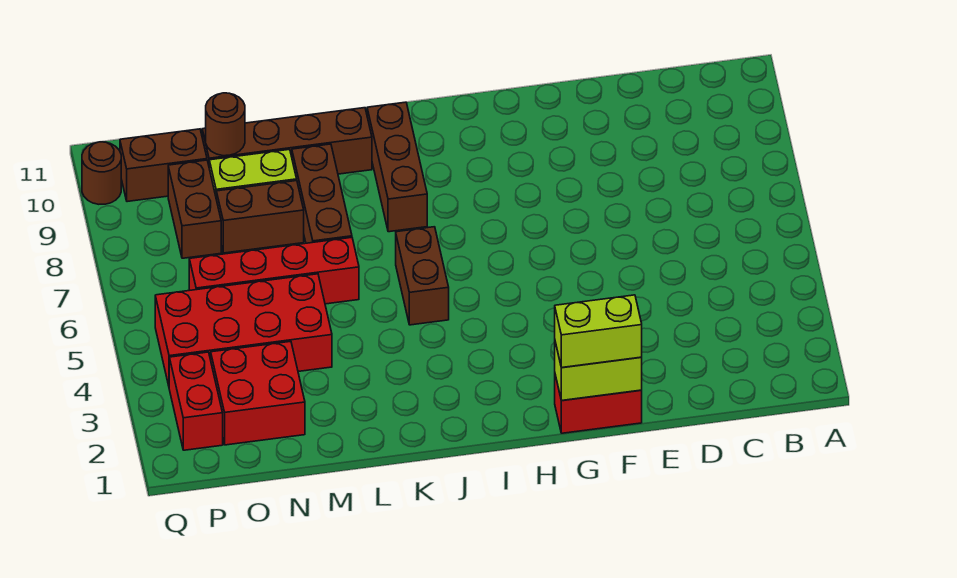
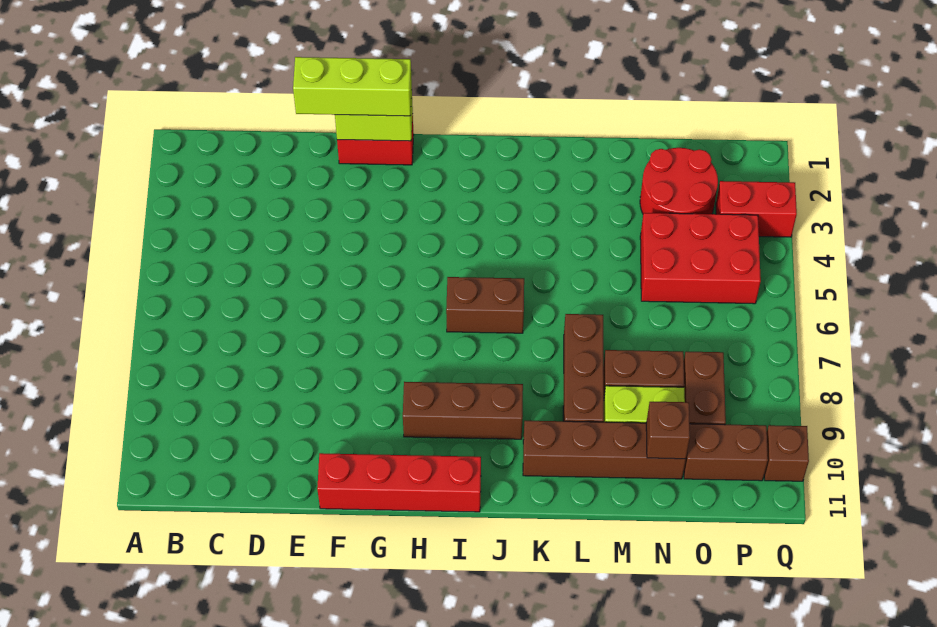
lime 1x2 brick [555,295,642,368] -> lime 1x3 brick [293,57,412,116]
brown 1x2 brick [396,227,449,325] -> brown 1x2 brick turned to [446,277,524,333]
brown 1x3 brick [367,102,427,232] -> brown 1x3 brick turned to [403,382,523,439]
red 1x4 brick [189,237,359,304] -> red 1x4 brick moved to [317,453,481,512]
red 2x4 brick [155,274,332,386] -> red 2x3 brick [640,213,761,304]
red 2x2 brick [211,341,305,445] -> red 2x2 round brick [640,148,718,214]
brown 1x1 round brick [206,93,245,156] -> brown 1x1 brick [646,402,690,459]
red 1x2 brick [169,352,223,450] -> red 1x2 brick turned to [716,181,797,237]
brown 1x1 round brick [82,142,121,204] -> brown 1x1 brick [764,425,809,481]

